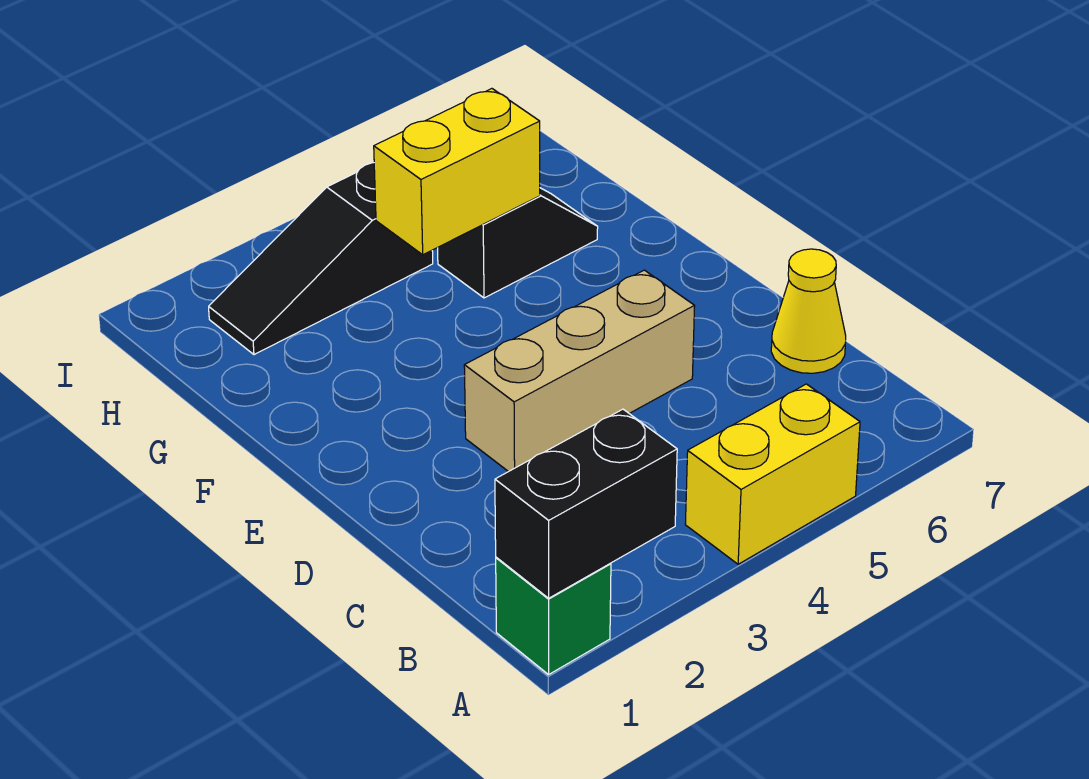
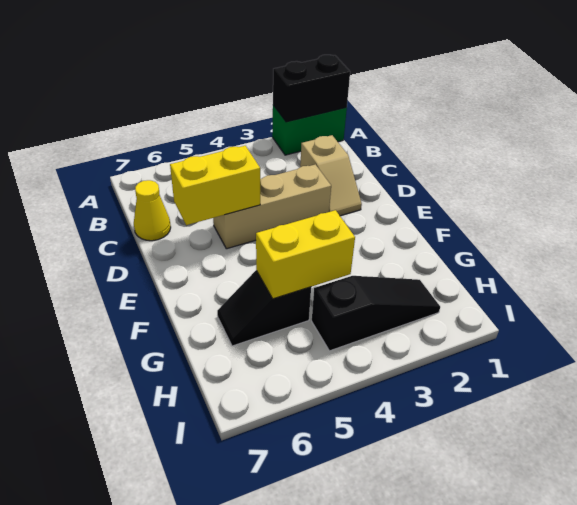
green 1x1 brick [496,557,611,675] -> green 1x2 brick [272,105,347,155]
yellow 1x2 brick [685,384,860,564] -> yellow 1x2 brick moved to [170,146,260,225]
none -> tan 1x2 slope [300,135,362,216]

